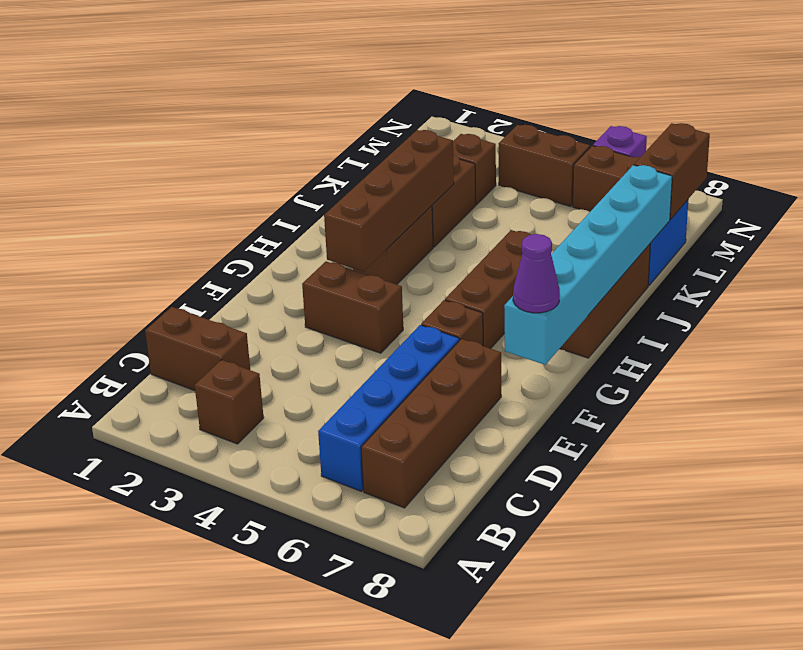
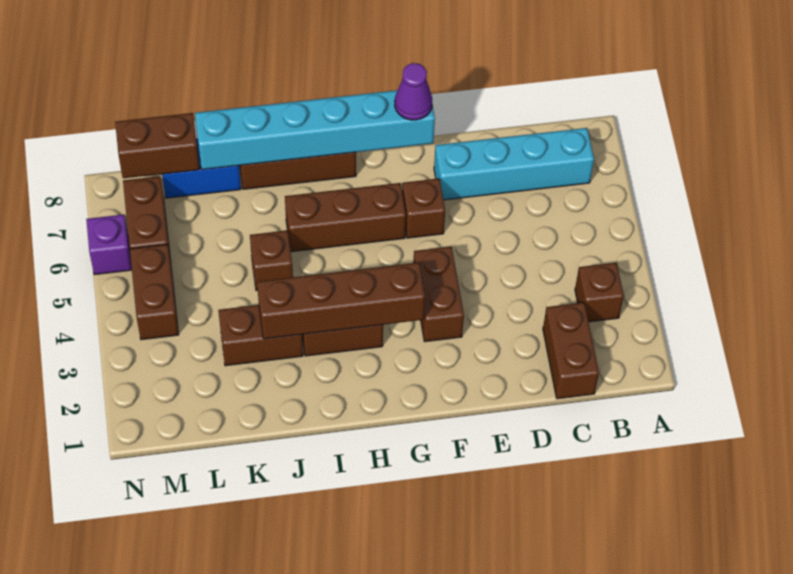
blue 1x4 brick [318,325,459,491] -> none
brown 1x4 brick [361,339,501,508] -> cyan 1x4 brick [434,128,594,200]
brown 1x1 brick [453,134,496,205] -> brown 1x1 brick moved to [250,230,293,291]

